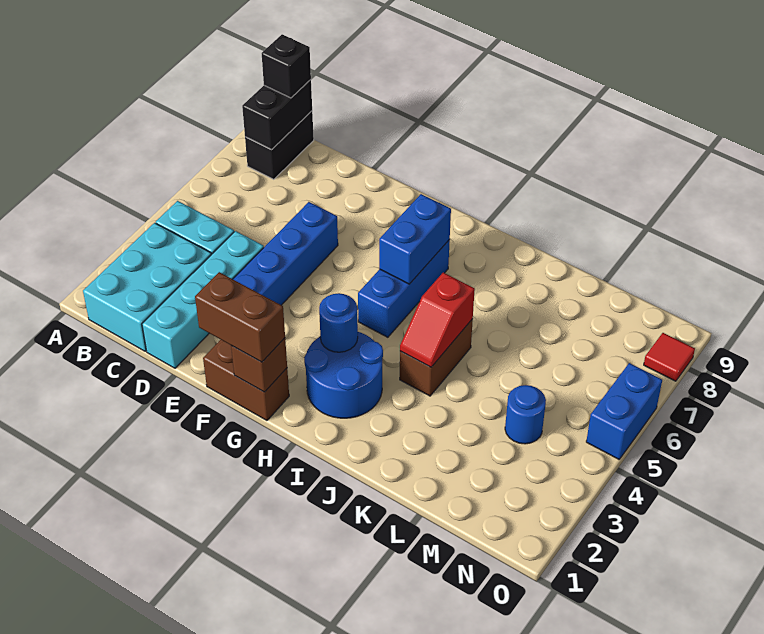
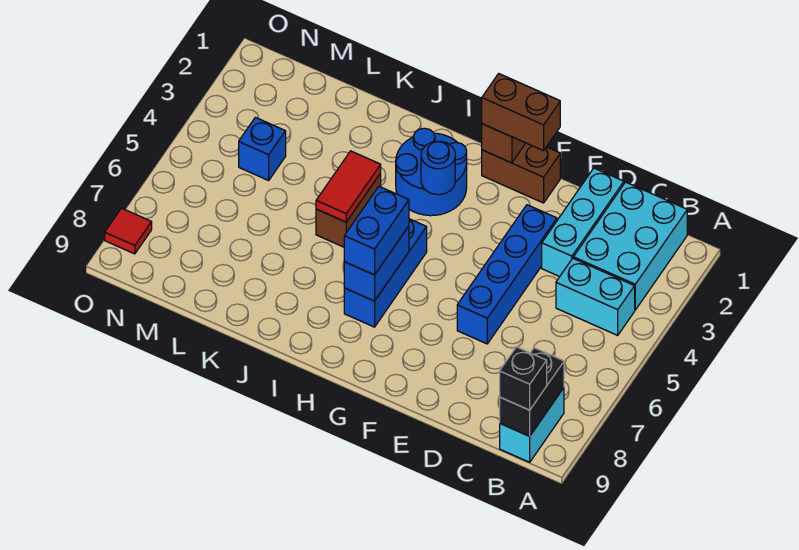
black 1x2 brick [245,111,314,179] -> cyan 1x2 brick [500,388,564,462]
cyan 1x4 brick [142,231,264,368] -> cyan 1x3 brick [542,168,624,277]
red 1x2 slope [400,273,475,367] -> red 1x2 tile [316,151,381,222]
blue 1x1 round brick [505,385,546,444] -> blue 1x1 brick [239,117,286,180]
blue 1x2 brick [586,363,662,459] -> blue 1x2 brick moved to [344,187,409,275]

